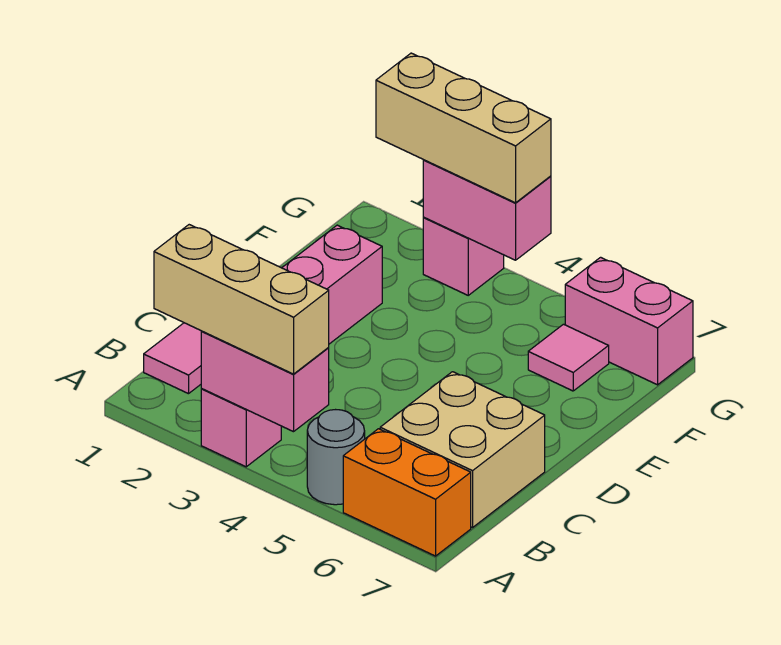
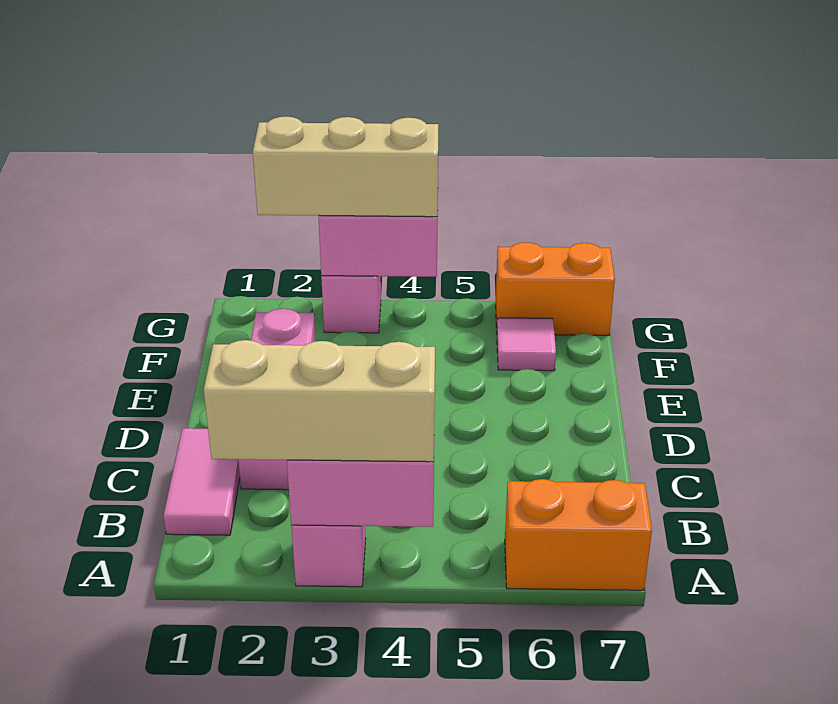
grey 1x1 round brick [307,410,365,505] -> none
tan 2x2 brick [380,372,545,528] -> none
pink 1x2 brick [565,257,693,385] -> orange 1x2 brick [496,242,615,335]

